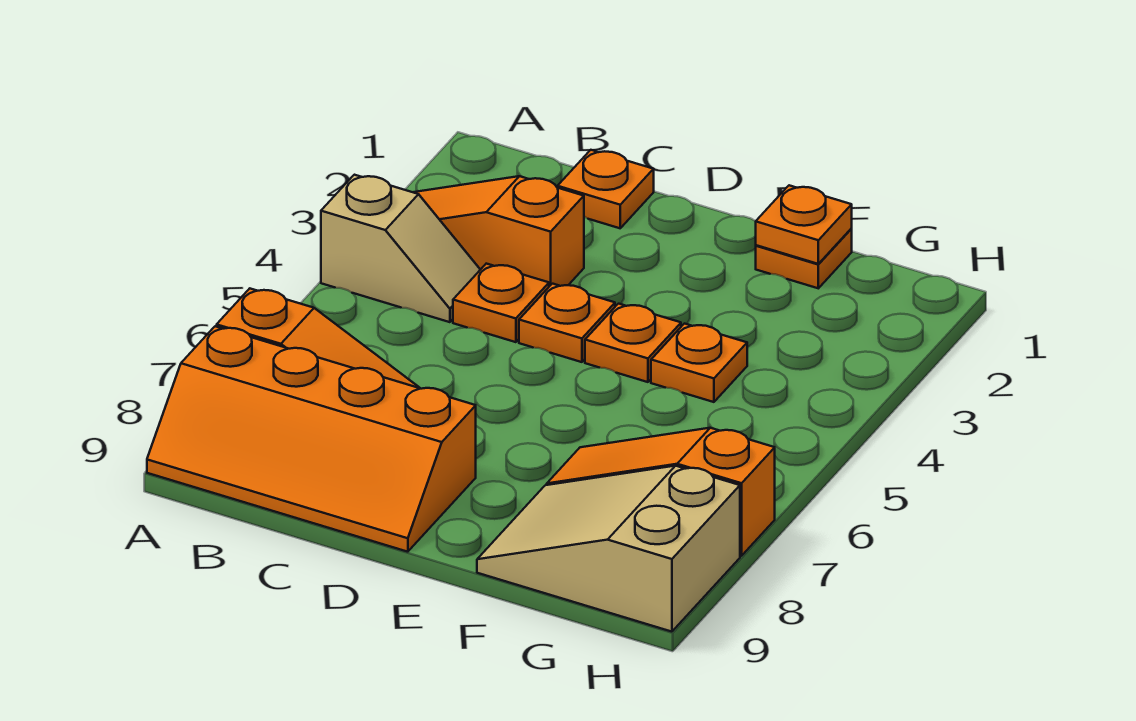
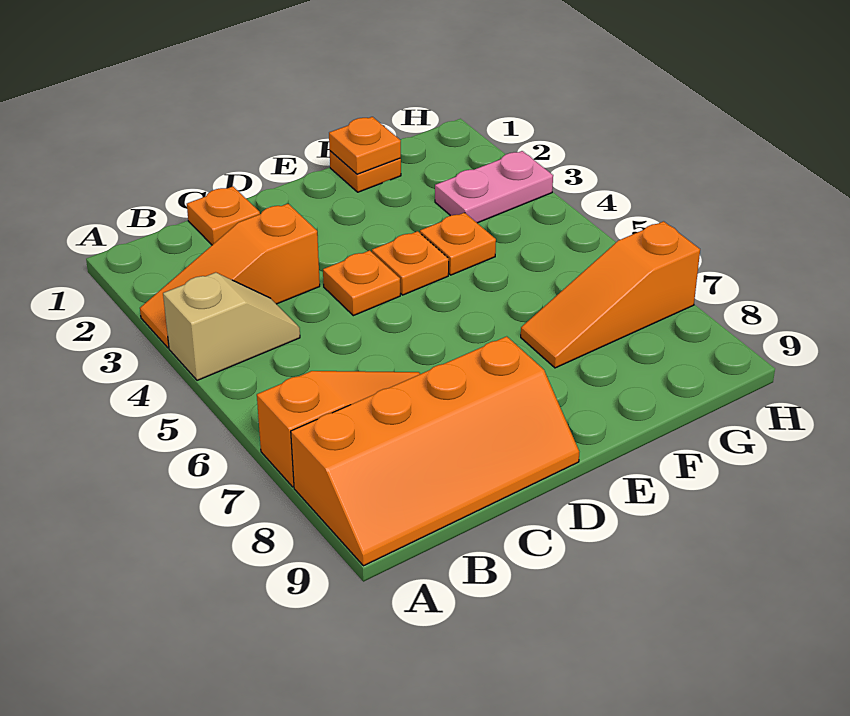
orange 1x1 plate [453,264,549,342] -> none
tan 2x3 slope [477,466,740,632] -> none
none -> pink 1x2 plate [435,151,553,223]

